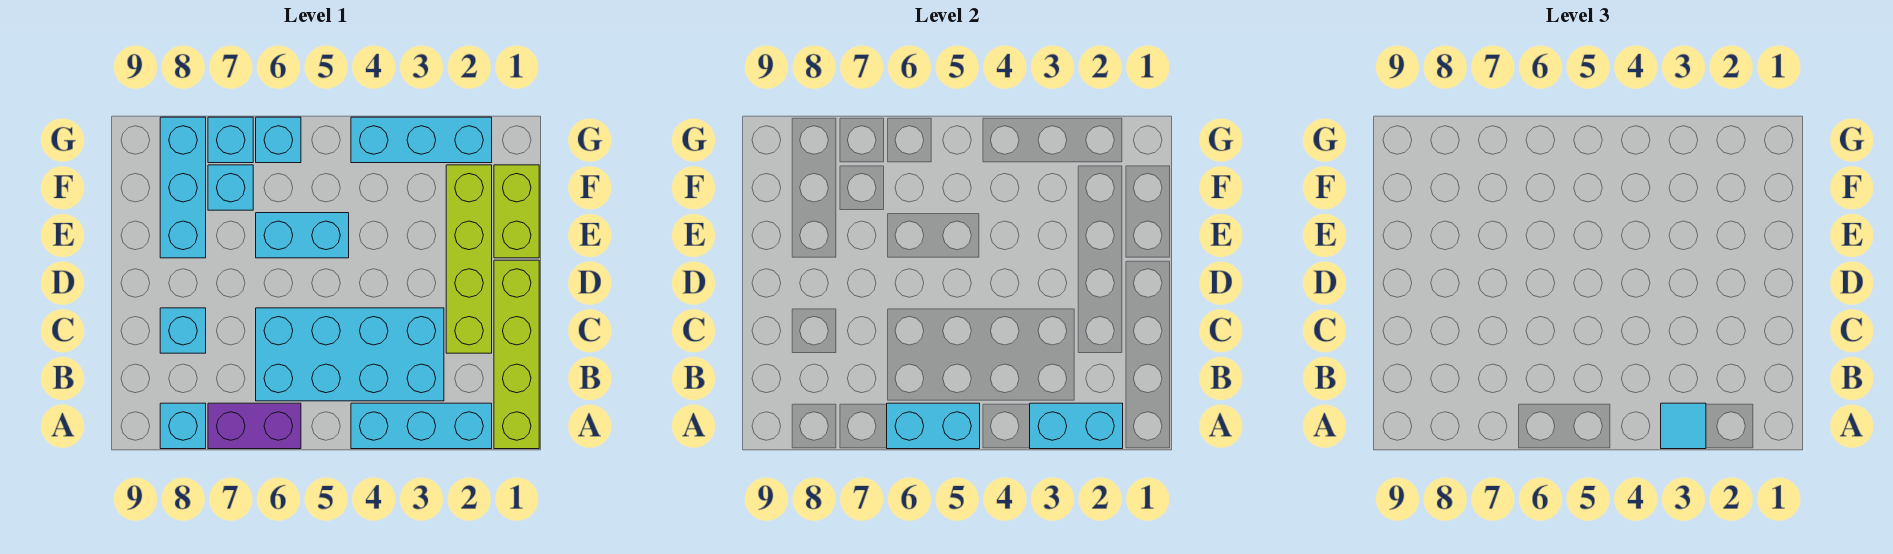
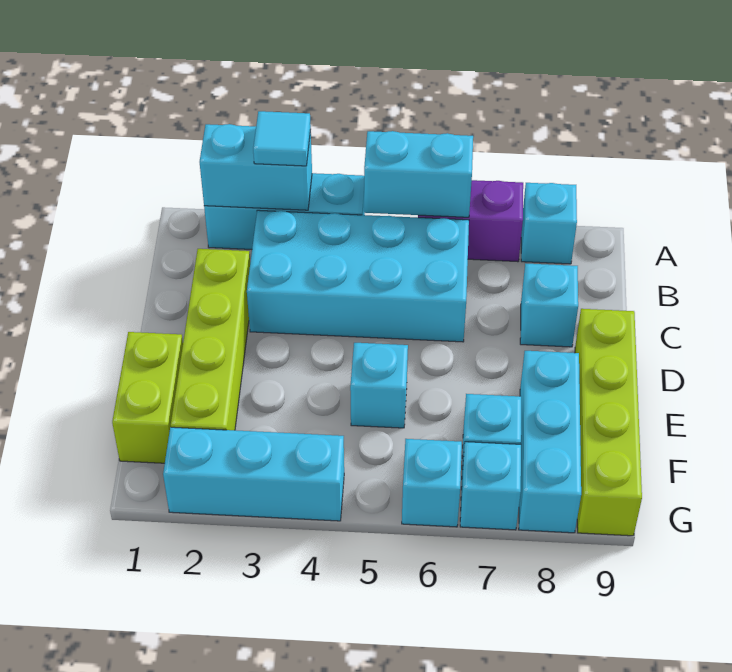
lime 1x4 brick [494,260,539,449] -> lime 1x4 brick moved to [575,309,642,536]
cyan 1x2 brick [256,213,349,258] -> cyan 1x1 brick [350,343,408,428]

